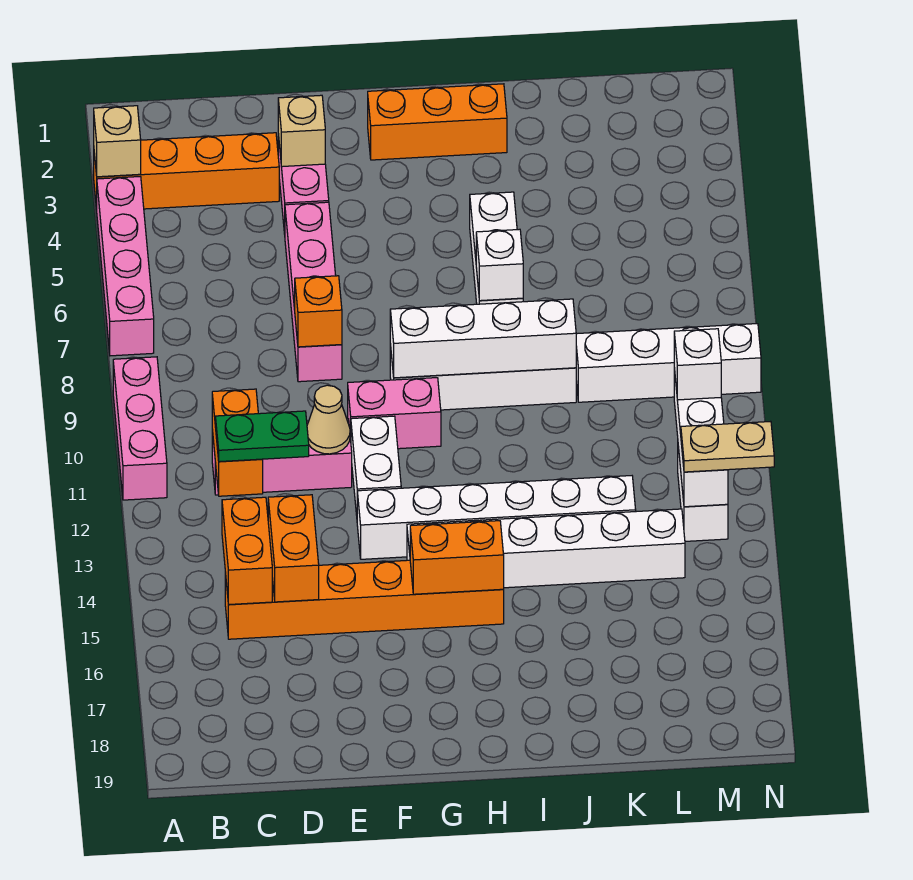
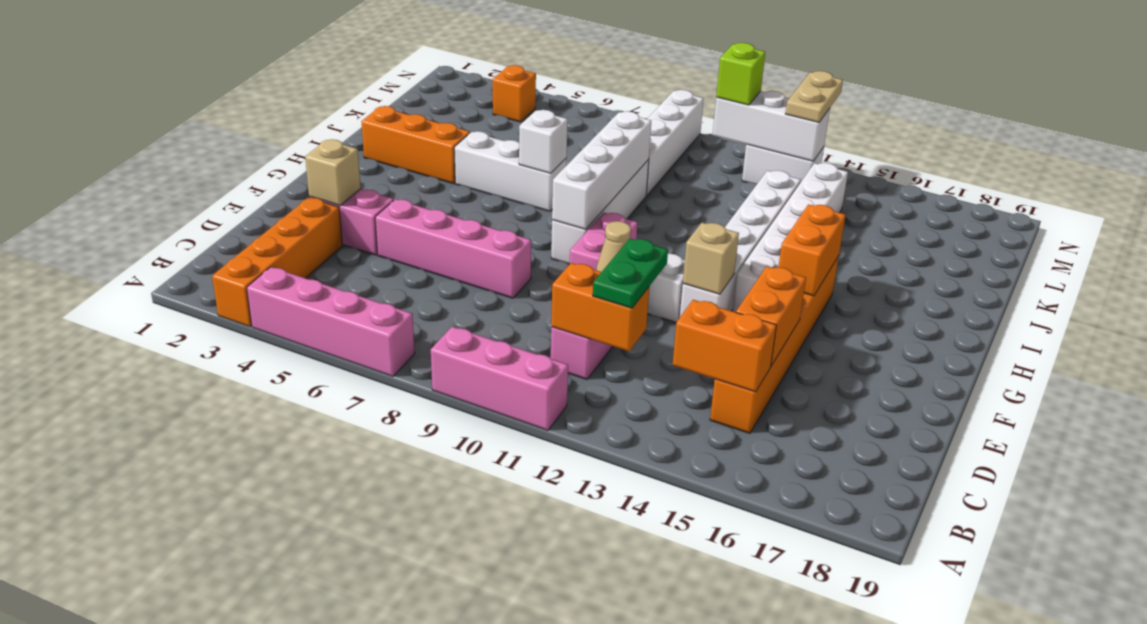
tan 1x1 brick [94,106,141,177] -> tan 1x1 brick moved to [683,223,739,294]
orange 1x2 brick [268,495,319,602] -> orange 1x2 brick turned to [736,266,806,366]
orange 1x1 brick [295,276,342,347] -> orange 1x1 brick moved to [493,65,536,122]
orange 1x3 brick [368,84,507,160] -> orange 1x3 brick turned to [361,106,470,184]
white 1x1 brick [674,329,721,400] -> lime 1x1 brick [716,43,765,105]

